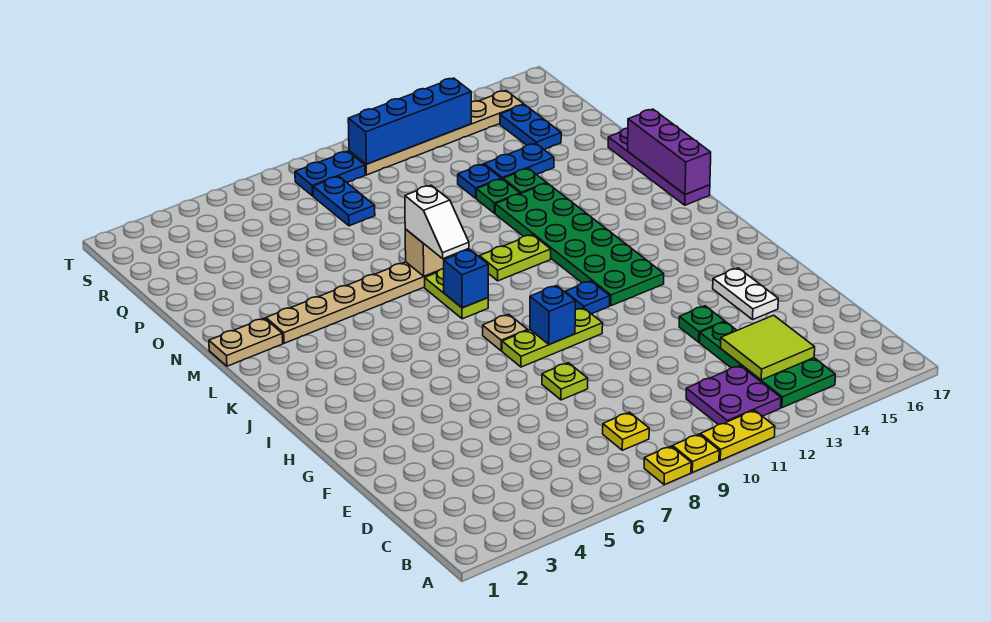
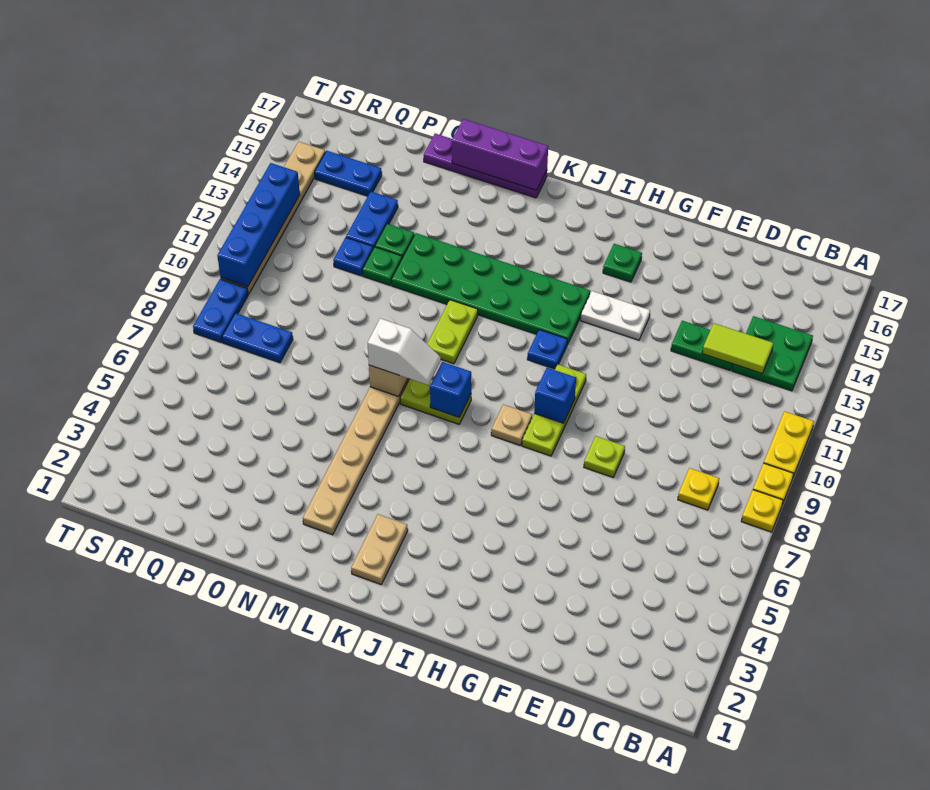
purple 2x2 plate [686,366,781,425] -> none
lime 2x2 tile [721,315,815,380] -> lime 1x2 tile [702,323,773,373]
green 1x1 plate [679,306,725,342] -> green 1x1 plate moved to [603,244,642,282]
white 1x2 plate [713,268,778,319] -> white 1x2 plate moved to [581,291,650,340]
tan 1x2 plate [209,318,283,366] -> tan 1x2 plate moved to [351,514,408,584]

